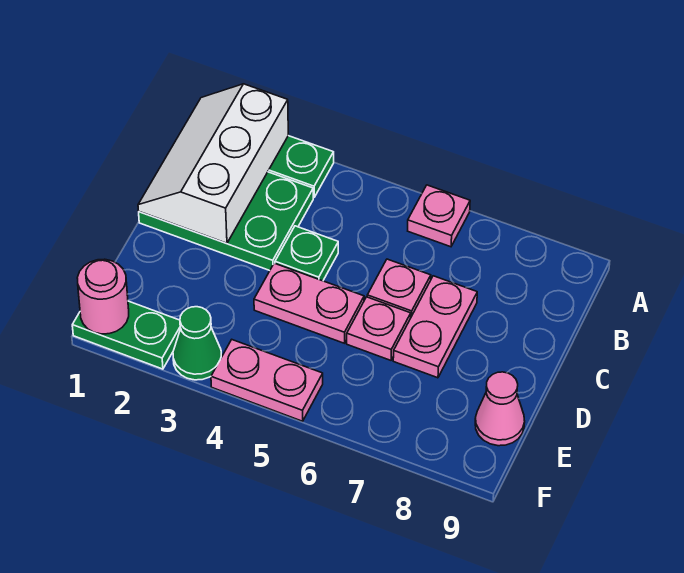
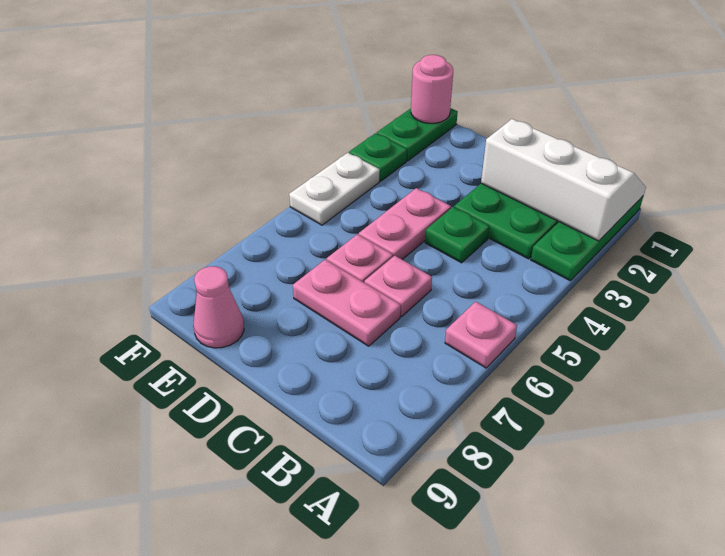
green 1x1 cone [173,307,221,380] -> green 1x1 plate [349,133,407,181]
pink 1x2 plate [211,340,323,421] -> white 1x2 plate [289,153,380,225]

